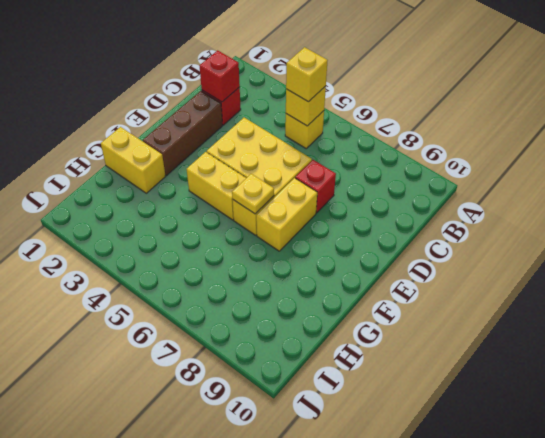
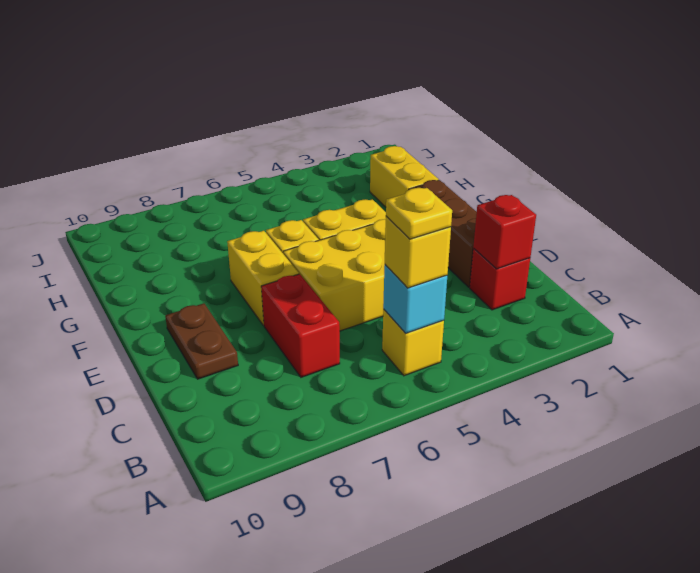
yellow 1x1 brick [286,86,326,126] -> cyan 1x1 brick [383,265,447,333]
red 1x1 brick [295,160,336,213] -> red 1x2 brick [261,274,340,377]
none -> brown 1x2 plate [165,303,238,379]
yellow 1x1 plate [232,174,274,214] -> yellow 1x1 plate moved to [386,188,452,239]
yellow 1x2 brick [101,127,166,193] -> yellow 1x2 brick turned to [370,146,439,207]

